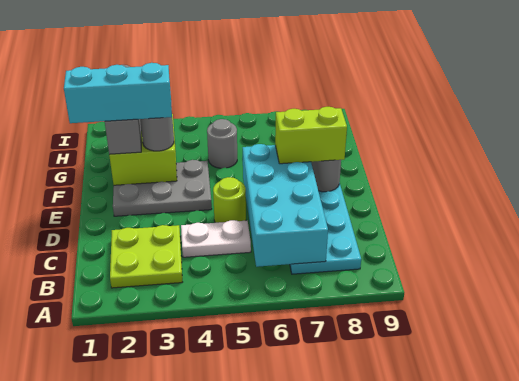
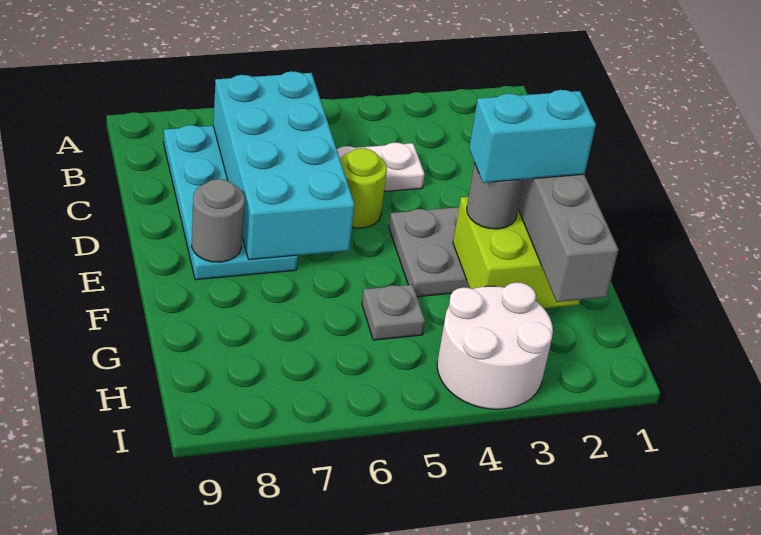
lime 2x2 plate [110,225,182,288] -> none
lime 1x2 brick [275,107,347,164] -> none
cyan 1x3 brick [64,63,172,123] -> cyan 1x2 brick [469,90,596,183]
grey 1x1 round brick [207,119,237,168] -> grey 1x1 plate [362,285,425,340]
none -> white 2x2 round brick [437,283,553,409]

